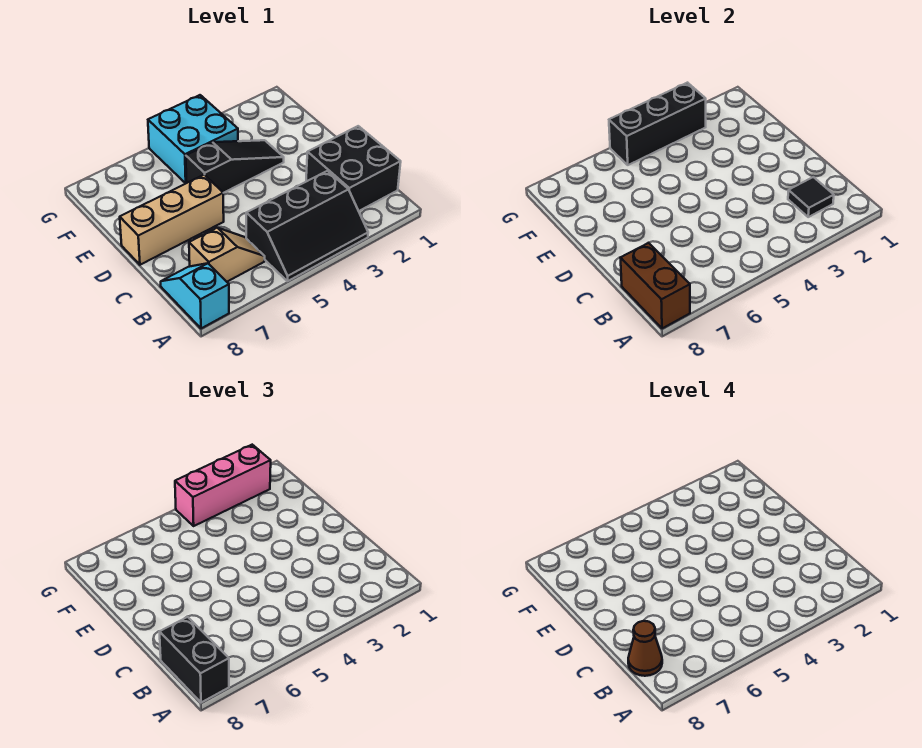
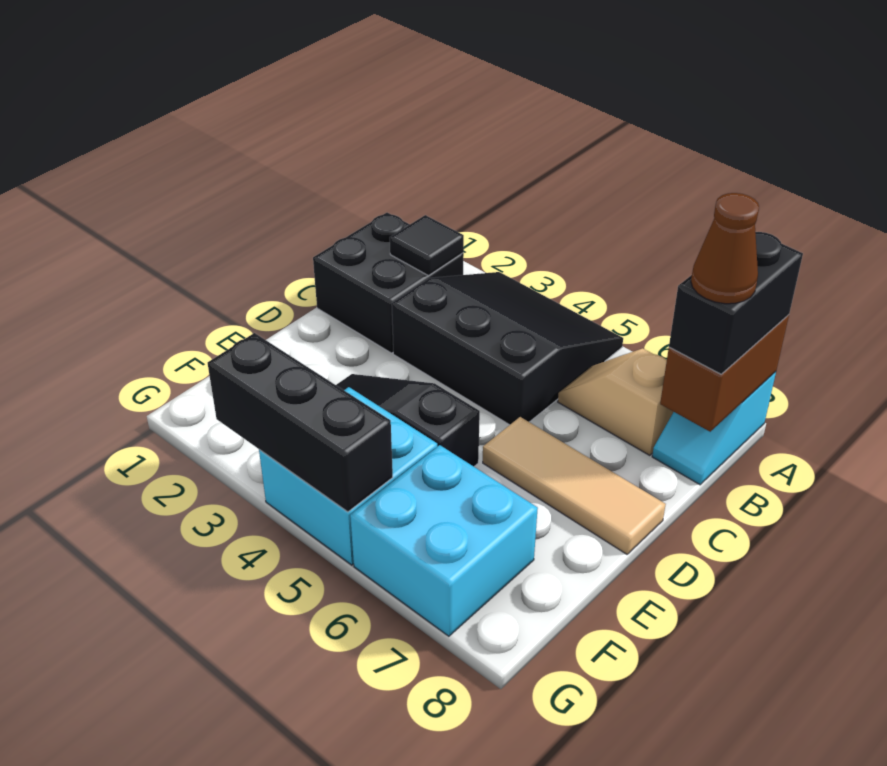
black 2x3 slope [246,171,368,281] -> black 3x3 slope [392,272,623,425]
tan 1x3 brick [120,175,224,265] -> tan 1x3 tile [483,417,666,554]
none -> cyan 2x2 brick [350,445,538,636]
pink 1x3 brick [175,445,271,526] -> none

